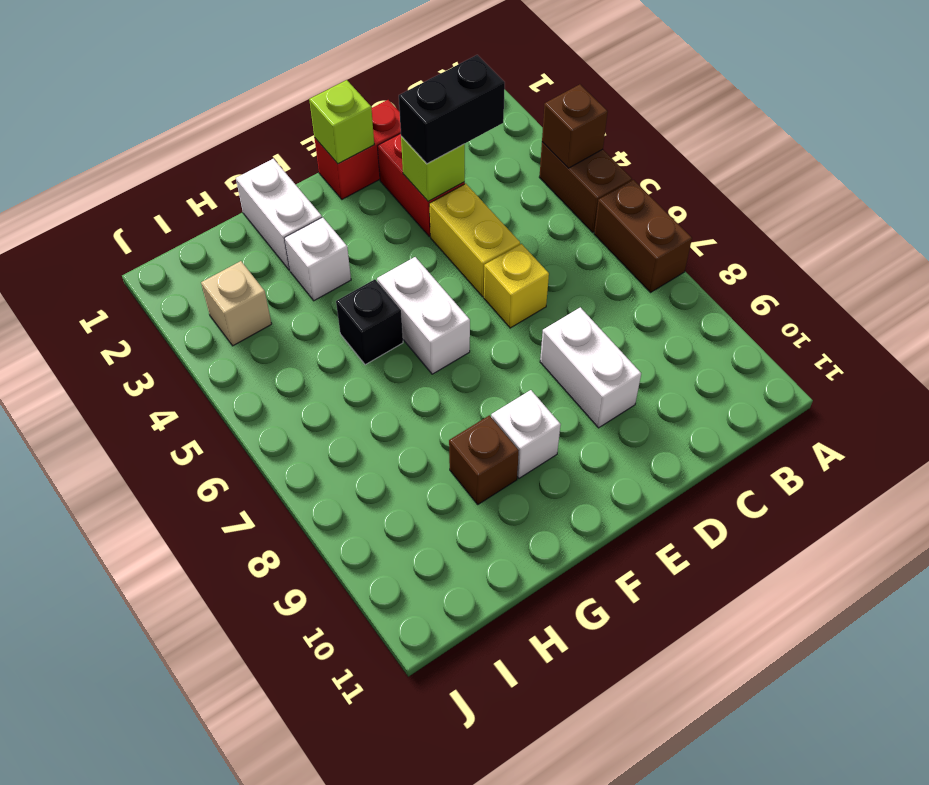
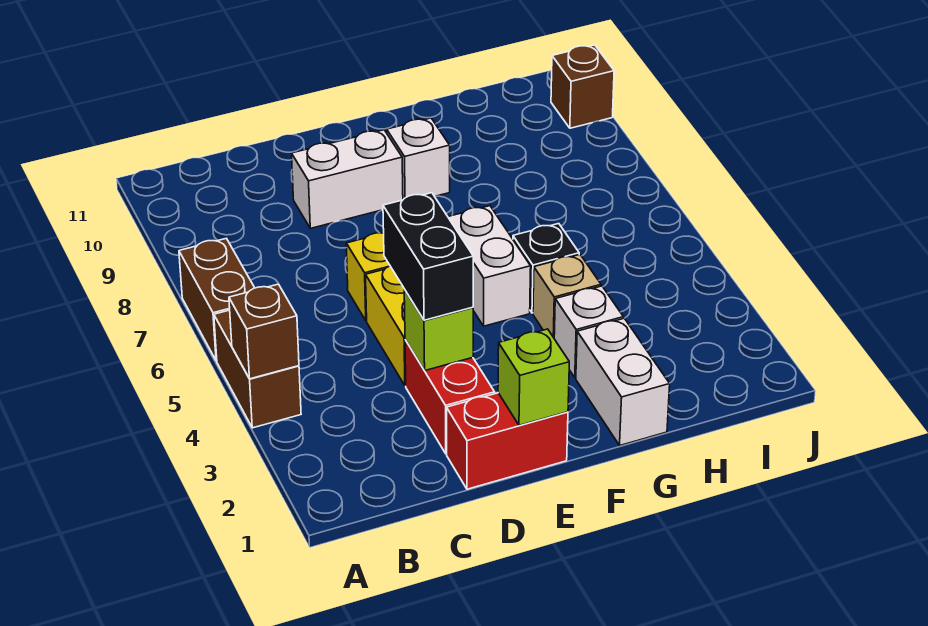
black 1x2 brick [399,55,505,164] -> black 1x2 brick turned to [383,193,473,320]
white 1x2 brick [540,307,641,428] -> white 1x2 brick turned to [292,130,403,228]
brown 1x1 brick [449,415,519,504] -> brown 1x1 brick moved to [551,45,614,128]
tan 1x1 brick [201,261,272,346] -> tan 1x1 brick moved to [533,254,601,338]

